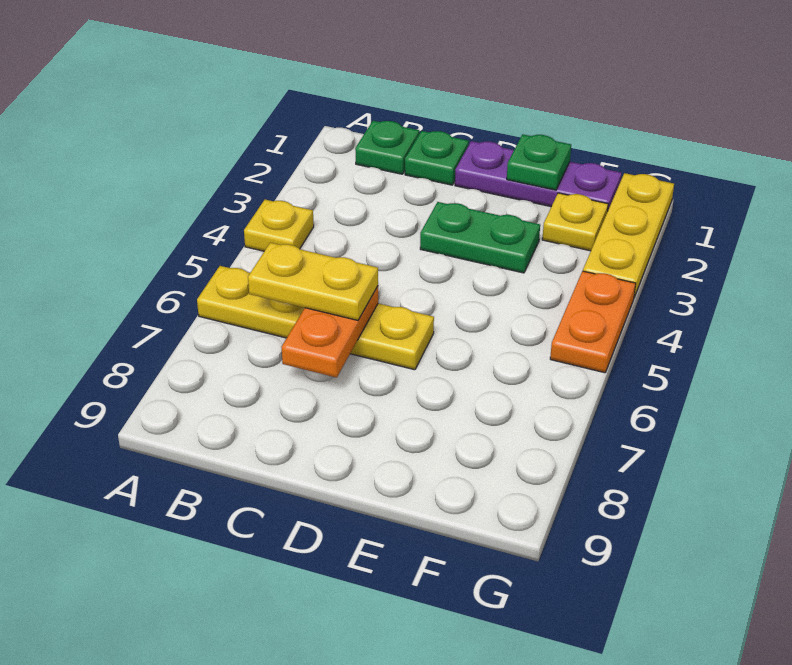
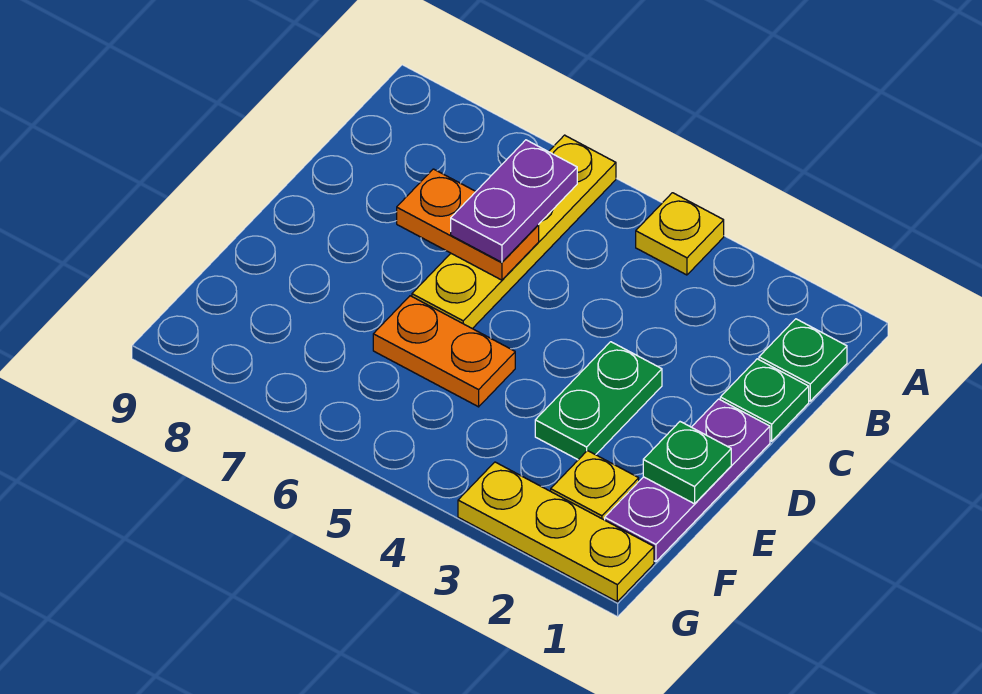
yellow 1x2 plate [248,243,378,320] -> purple 1x2 plate [451,140,577,262]
orange 1x2 plate [550,271,636,373] -> orange 1x2 plate moved to [373,296,515,407]

